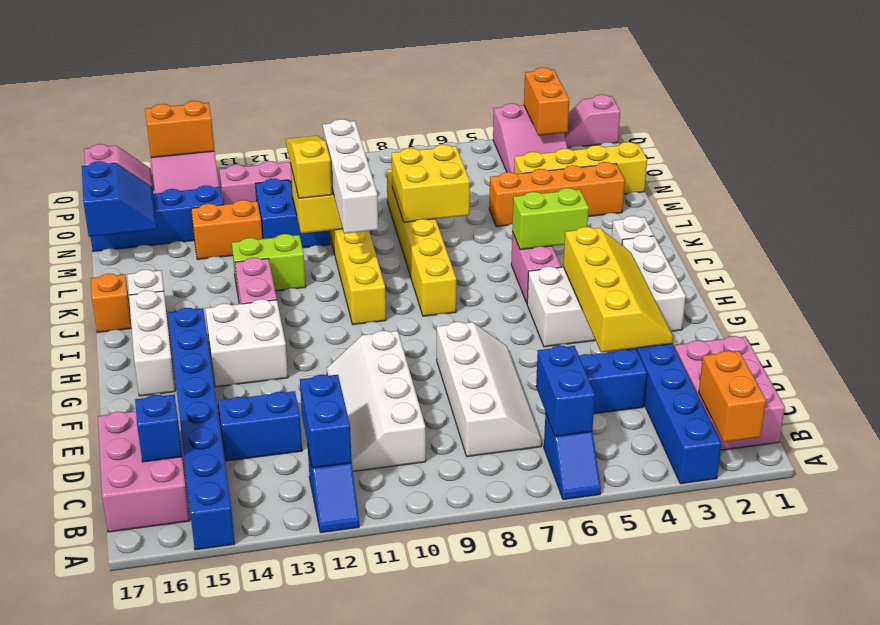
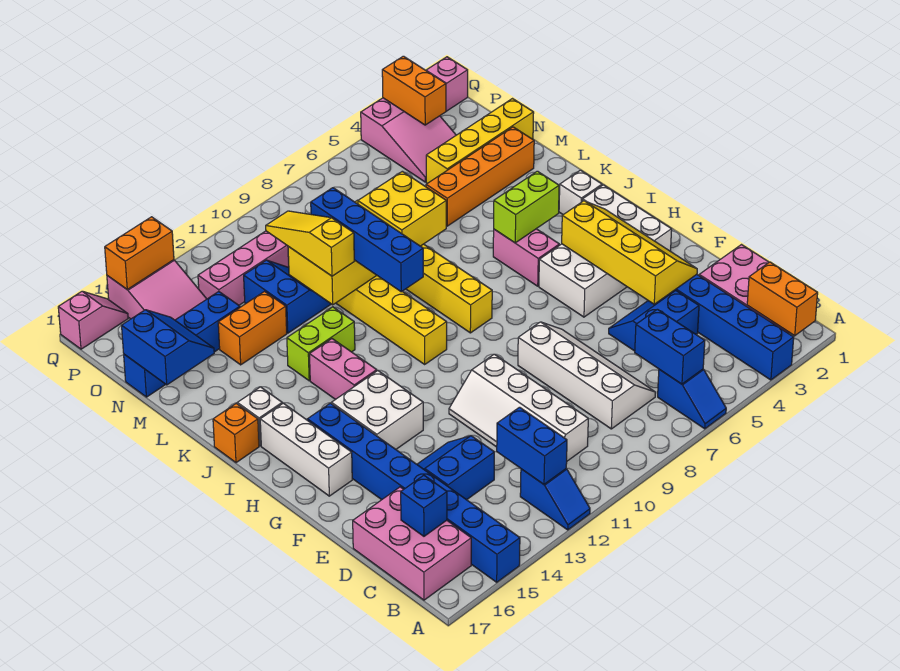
white 1x4 brick [323,119,378,234] -> blue 1x4 brick [311,188,423,292]

